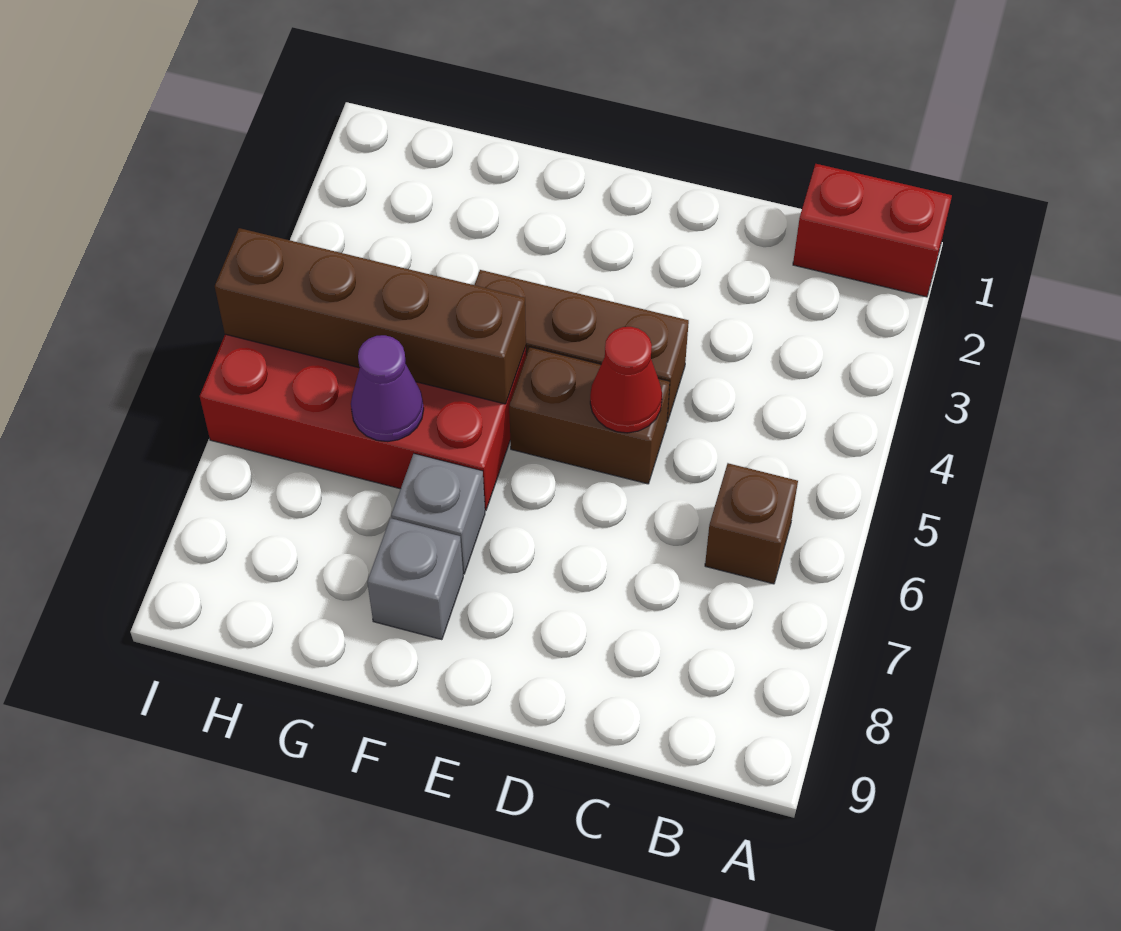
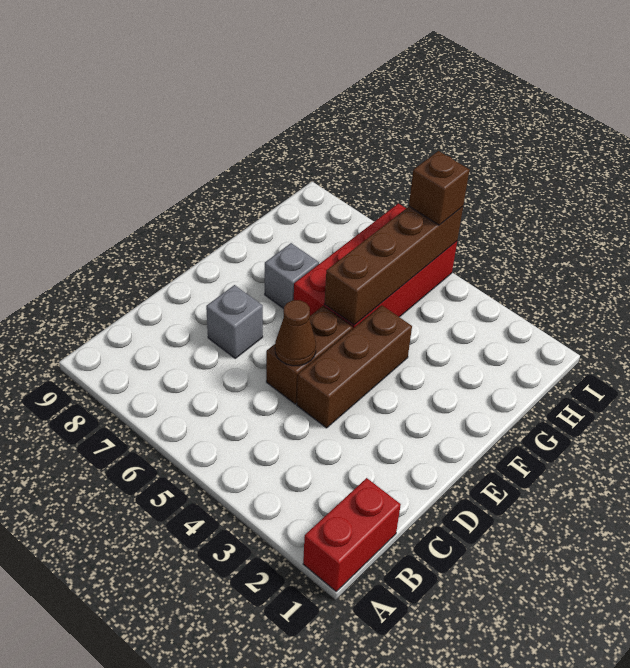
brown 1x1 brick [705,463,798,584] -> brown 1x1 brick moved to [409,151,469,225]
red 1x1 cone [590,327,662,433] -> brown 1x1 cone [275,300,316,366]
grey 1x1 brick [367,518,463,640] -> grey 1x1 brick moved to [206,285,263,358]
purple 1x1 cone [351,335,424,442] -> none

